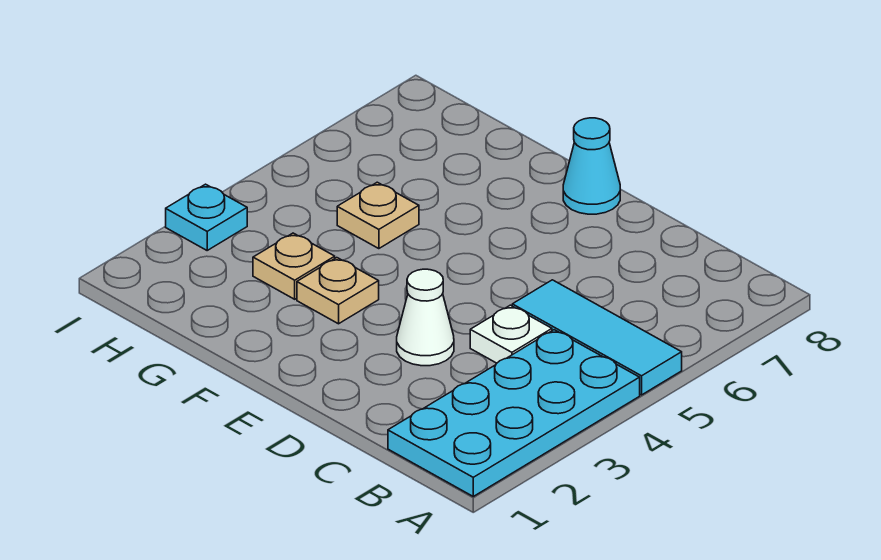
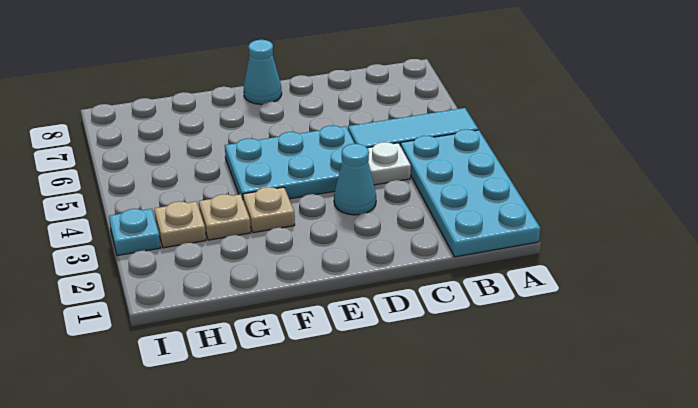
white 1x1 cone [397,269,454,366] -> cyan 1x1 cone [334,144,376,215]
none -> cyan 2x3 plate [225,125,355,199]
tan 1x1 plate [337,182,419,249] -> tan 1x1 plate moved to [154,201,206,248]

